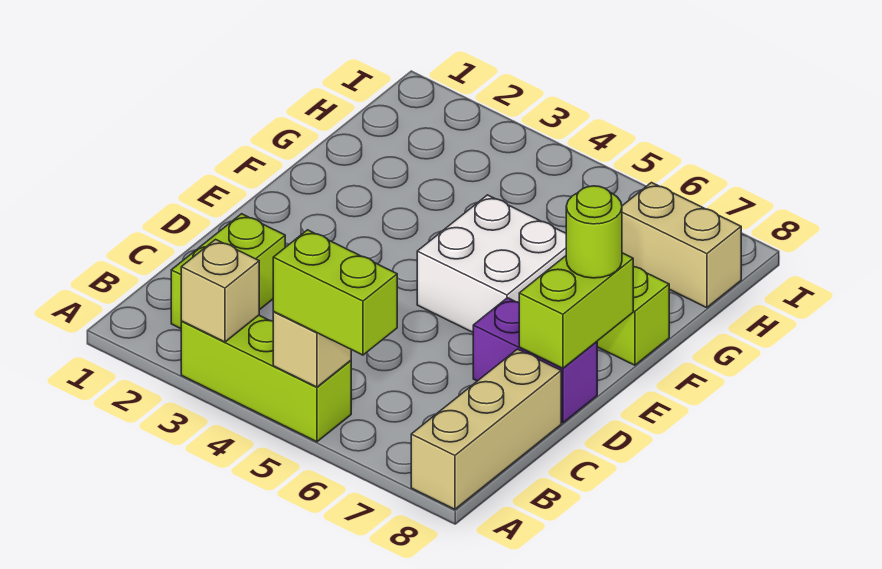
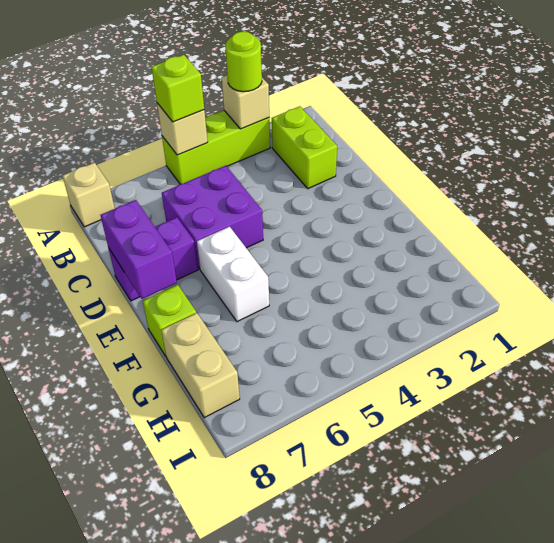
lime 1x2 brick [273,230,397,355] -> lime 1x1 brick [152,55,204,122]
tan 1x3 brick [411,349,561,509] -> tan 1x1 brick [63,163,115,227]
none -> purple 2x2 brick [162,166,263,269]
lime 1x2 brick [519,253,633,368] -> purple 1x2 brick [101,200,177,299]
white 2x2 brick [417,195,566,332] -> white 1x2 brick [197,227,269,322]
lime 1x1 round brick [566,186,622,278] -> lime 1x1 round brick moved to [225,31,262,92]
tan 1x2 brick [622,183,741,308] -> tan 1x2 brick turned to [161,313,240,418]

